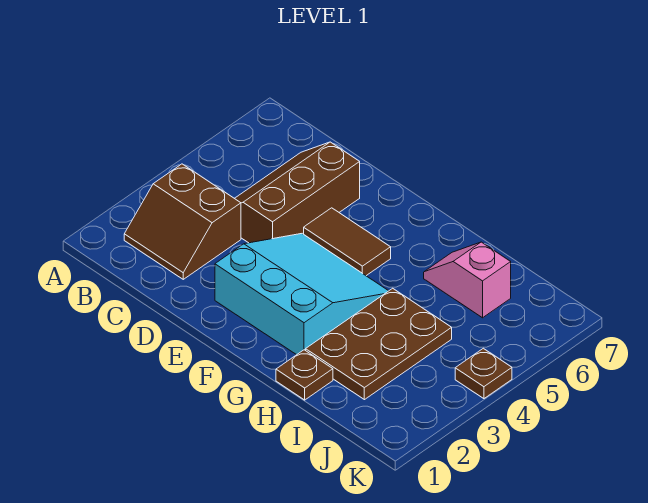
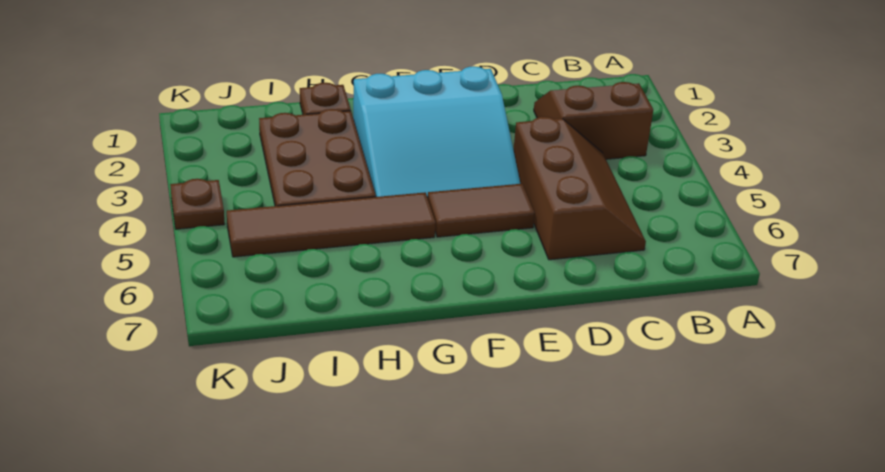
none -> brown 1x4 tile [227,192,436,257]
pink 1x2 slope [424,242,511,318] -> none

